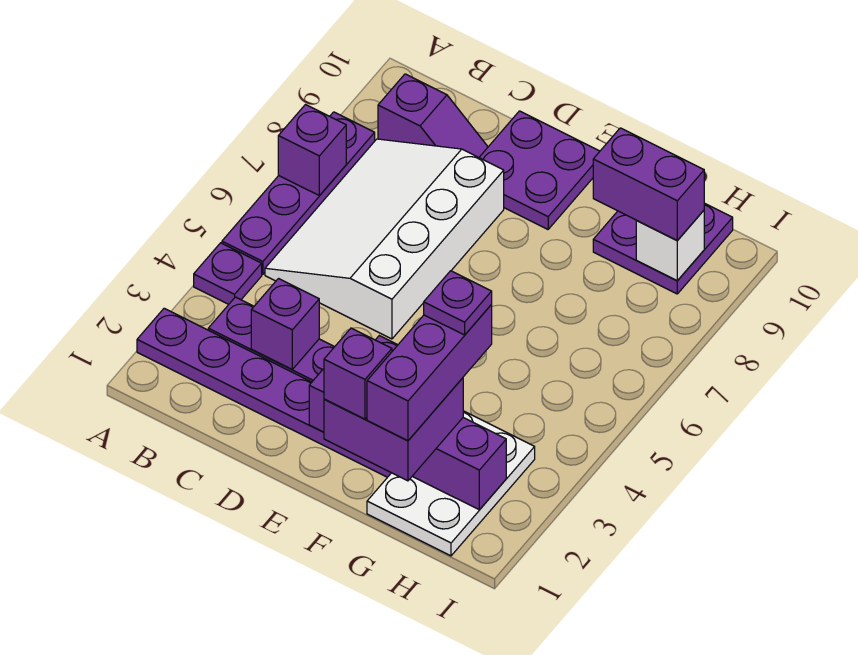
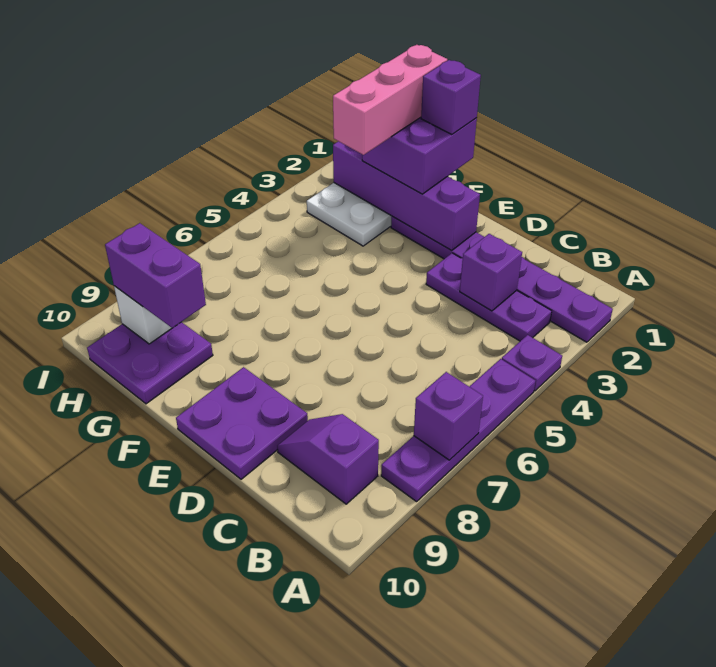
white 3x4 slope [265,139,504,339] -> none
purple 1x3 brick [367,305,492,441] -> pink 1x3 brick [333,45,447,155]
purple 1x1 plate [424,271,492,335] -> none

